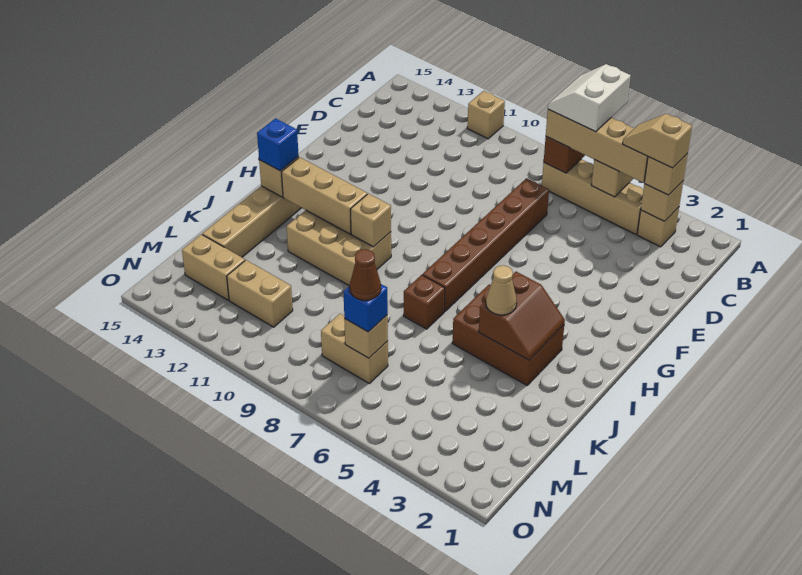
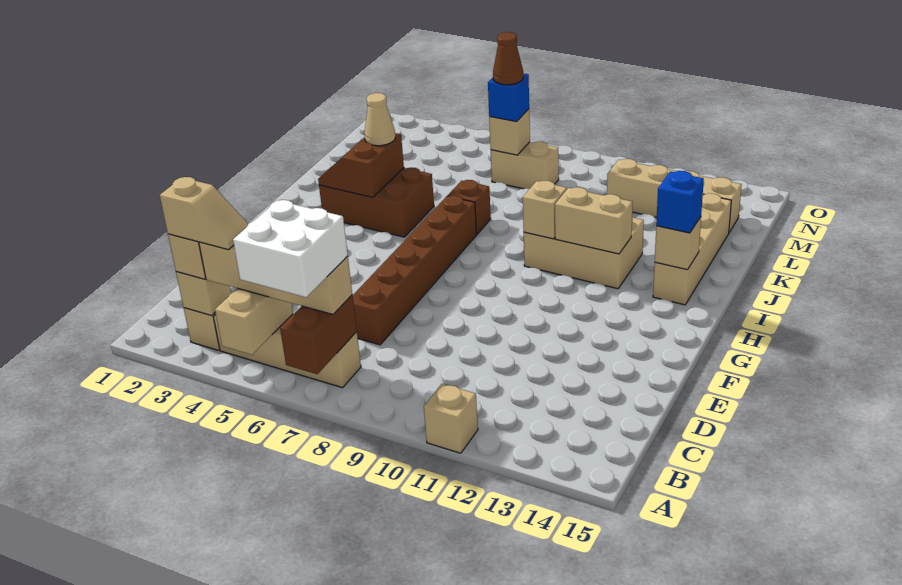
white 2x2 slope [548,64,631,132] -> white 2x2 brick [233,200,348,297]
tan 1x3 brick [282,157,367,234] -> tan 1x2 brick [555,187,633,254]

